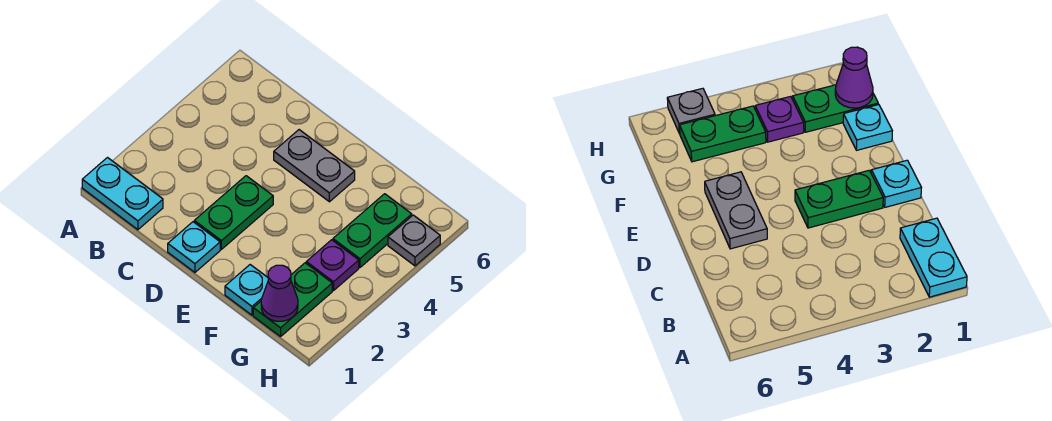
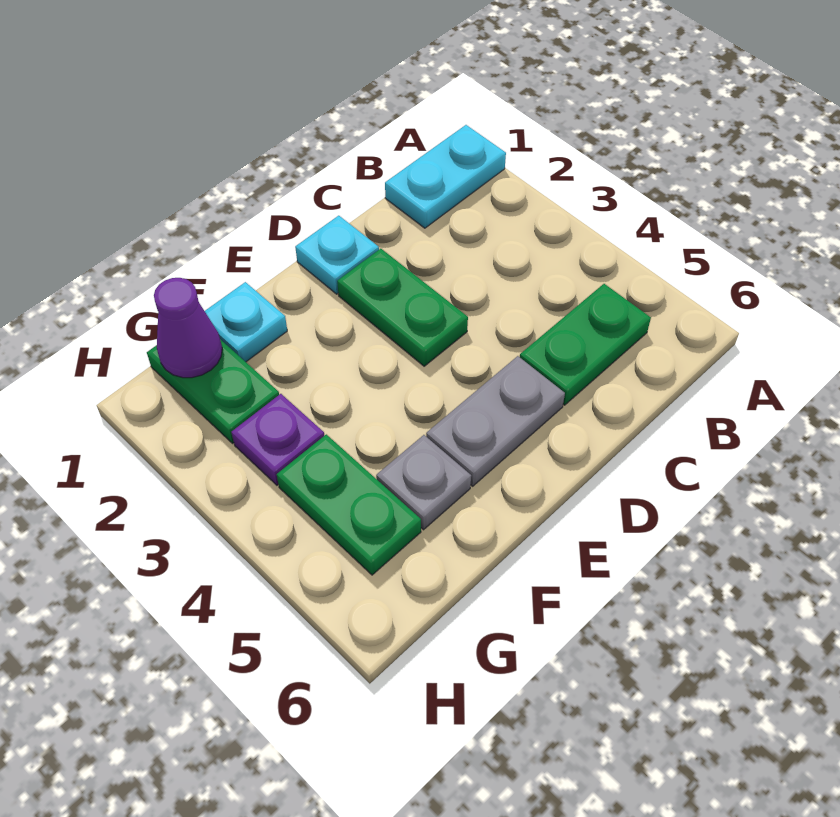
none -> green 1x2 plate [520,284,651,405]
grey 1x1 plate [388,215,440,266] -> grey 1x1 plate moved to [376,435,471,530]

